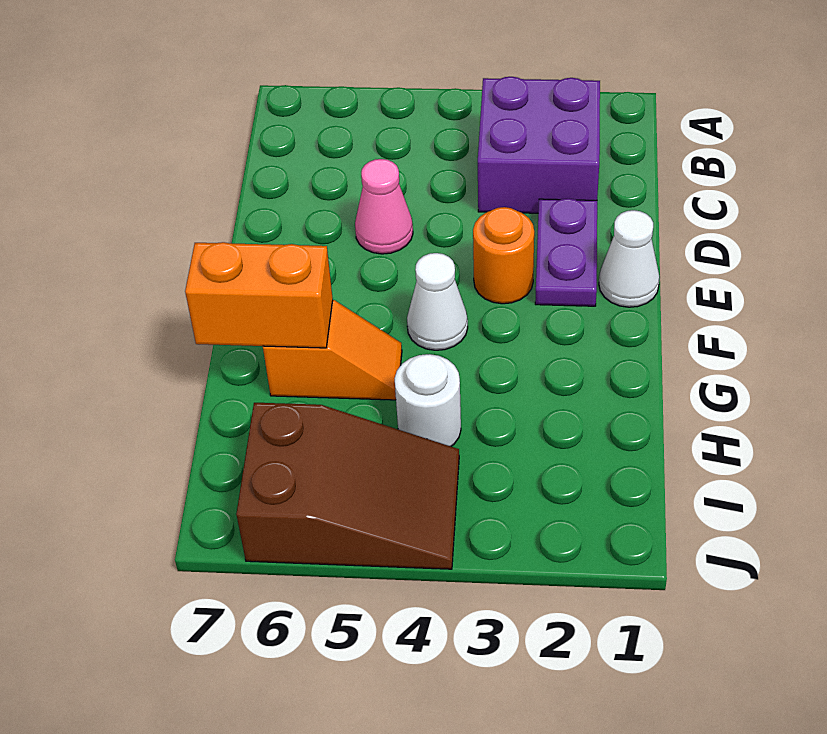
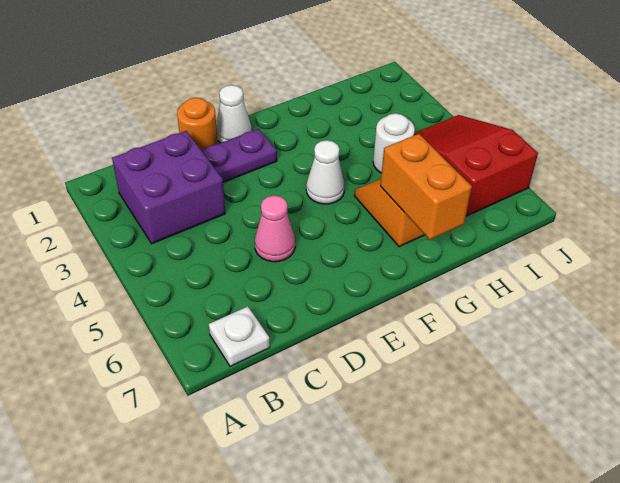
none -> white 1x1 plate [209,306,270,366]
orange 1x1 round brick [473,207,534,304] -> orange 1x1 round brick moved to [177,98,218,150]
brown 2x3 slope [236,403,459,569] -> red 2x3 slope [414,115,538,216]

